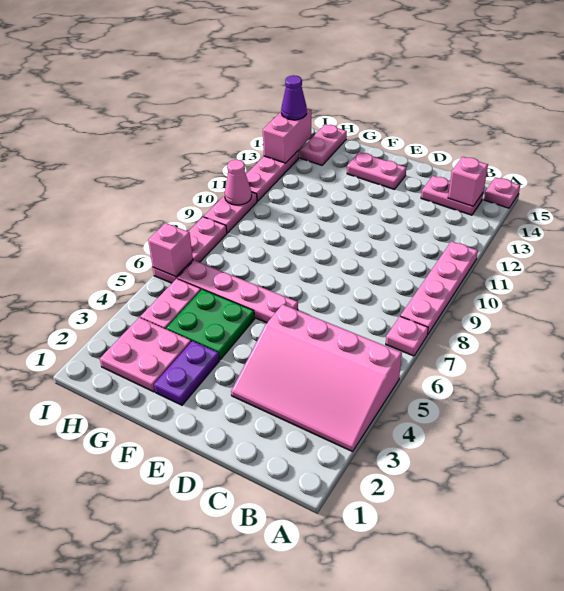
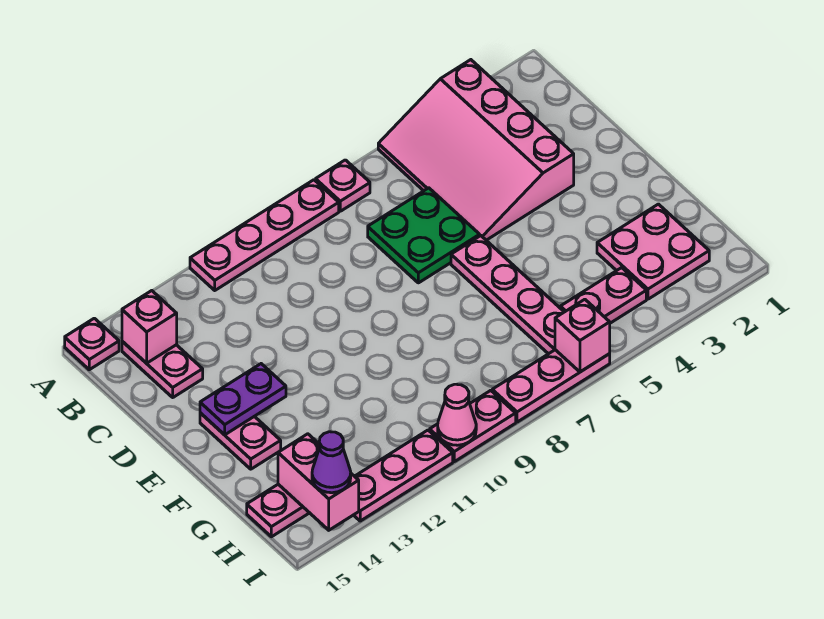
pink 3x4 slope [231,304,402,452] -> pink 3x4 slope turned to [378,60,574,240]
purple 1x2 plate [154,341,219,405] -> purple 1x2 plate moved to [200,364,286,435]
green 2x2 plate [166,289,255,360] -> green 2x2 plate moved to [368,188,480,283]
pink 1x2 brick [263,109,312,163] -> pink 1x2 brick turned to [278,434,359,530]

